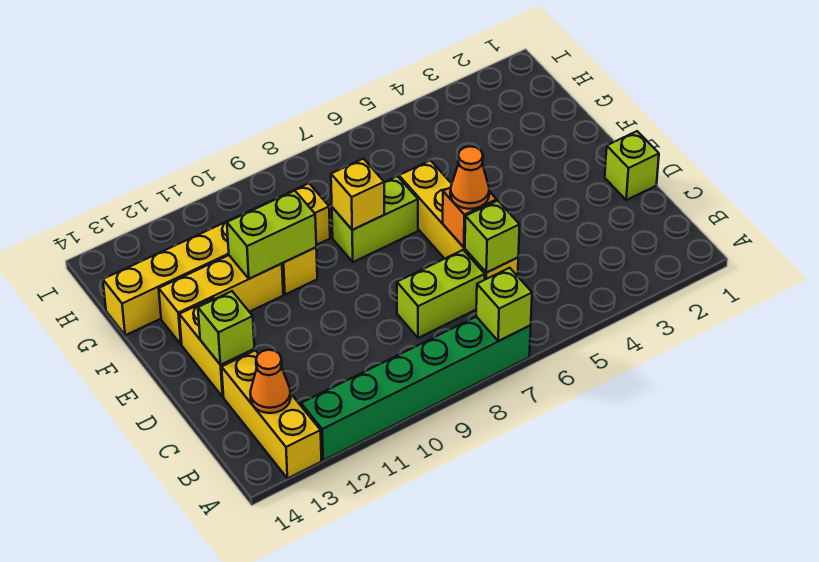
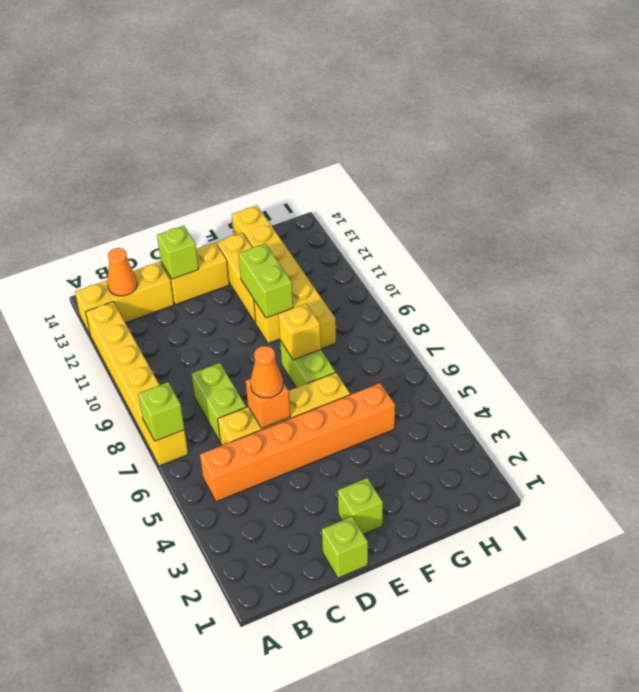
green 1x6 brick [301,317,531,460] -> yellow 1x6 brick [86,302,188,466]
none -> orange 1x6 brick [200,383,395,502]
lime 1x1 brick [465,201,520,273] -> lime 1x1 brick moved to [338,478,383,534]

